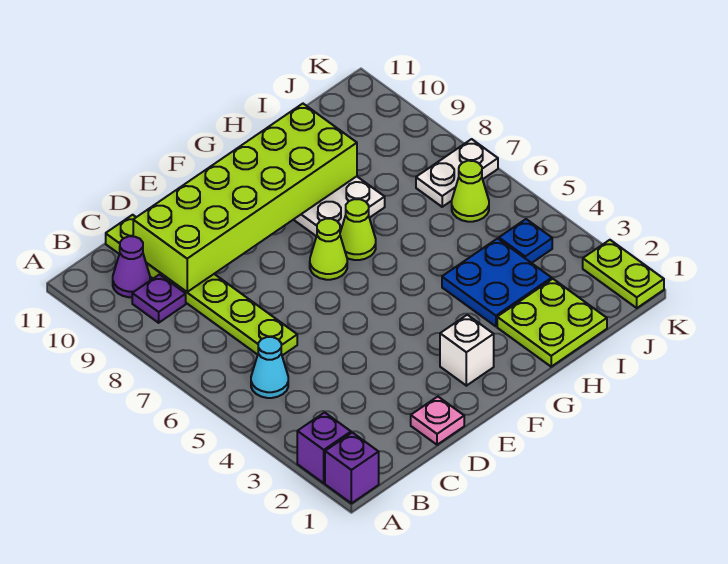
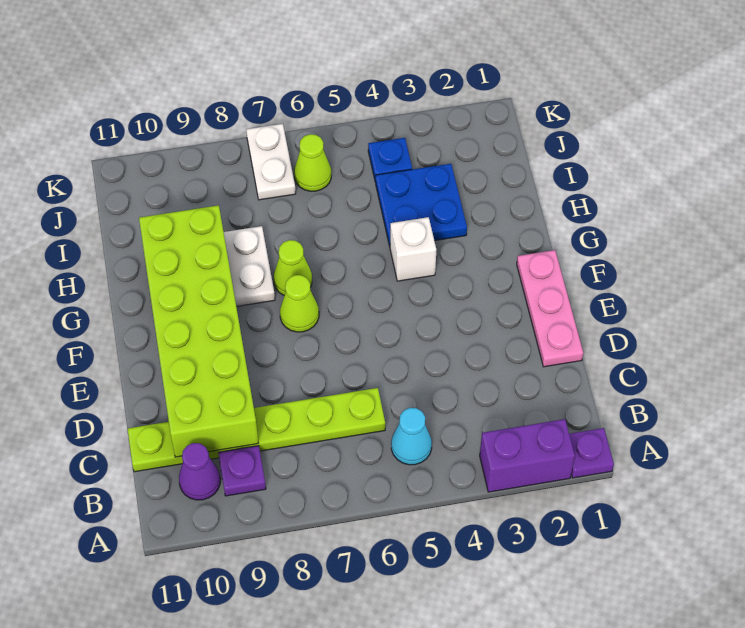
purple 1x1 brick [325,433,379,503] -> purple 1x1 plate [569,428,614,478]
purple 1x1 brick [297,412,351,483] -> purple 1x2 brick [480,419,575,492]
pink 1x1 plate [411,397,464,445] -> pink 1x3 plate [517,250,583,367]
white 1x1 brick [440,315,494,386] -> white 1x1 brick moved to [390,217,436,281]
lime 2x2 plate [497,279,607,367] -> none
lime 1x2 plate [583,240,664,308] -> none

